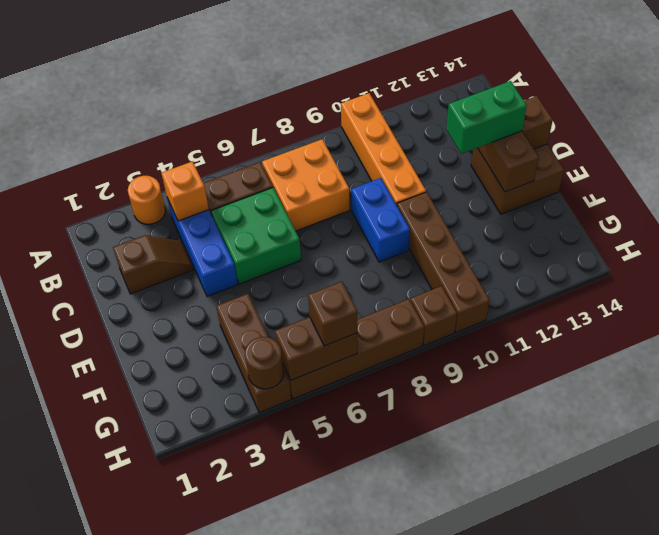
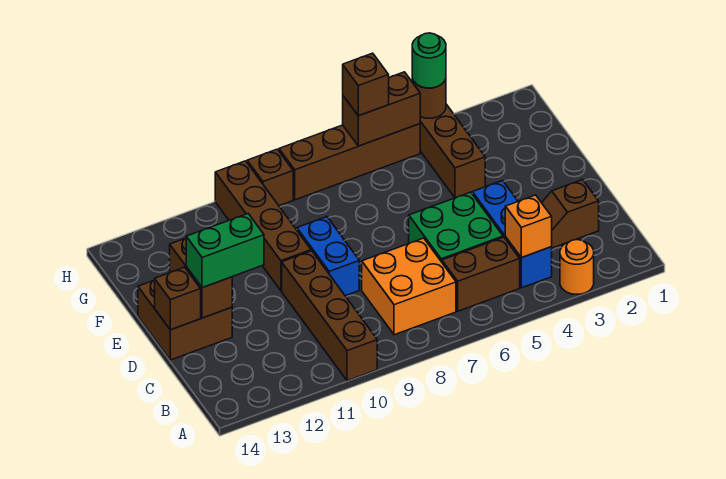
orange 1x4 brick [341,93,426,205] -> brown 1x4 brick [282,251,377,381]
none -> green 1x1 round brick [412,33,446,88]

